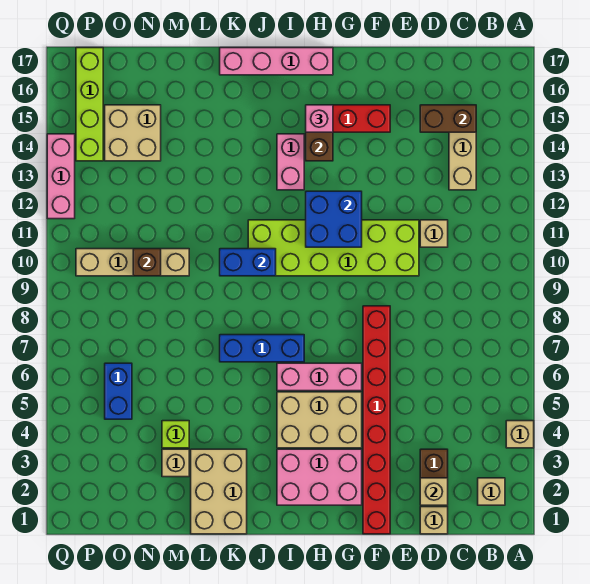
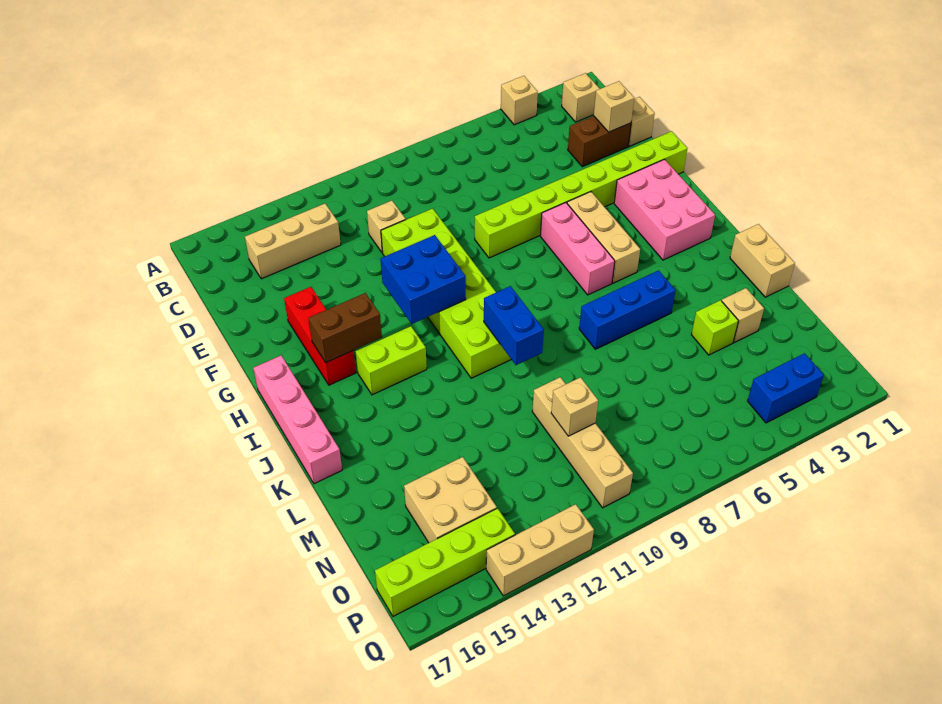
brown 1x2 brick [420,105,476,132] -> none
red 1x8 brick [363,306,390,534] -> lime 1x8 brick [475,131,688,258]
tan 2x3 brick [277,392,362,448] -> tan 1x3 brick [567,192,640,283]
pink 1x1 brick [306,105,333,132] -> none
blue 1x3 brick [220,335,304,362] -> blue 1x3 brick turned to [579,270,676,349]
pink 1x2 brick [277,134,304,190] -> lime 1x2 brick [356,326,427,395]
tan 2x3 brick [191,449,247,534] -> tan 1x2 brick [730,224,795,297]
brown 1x1 brick [133,249,161,276] -> tan 1x1 brick [551,377,598,436]
blue 1x2 brick [105,363,132,419] -> blue 1x2 brick moved to [748,353,824,423]
pink 1x3 brick [47,134,75,219] -> tan 1x3 brick [486,504,594,596]

